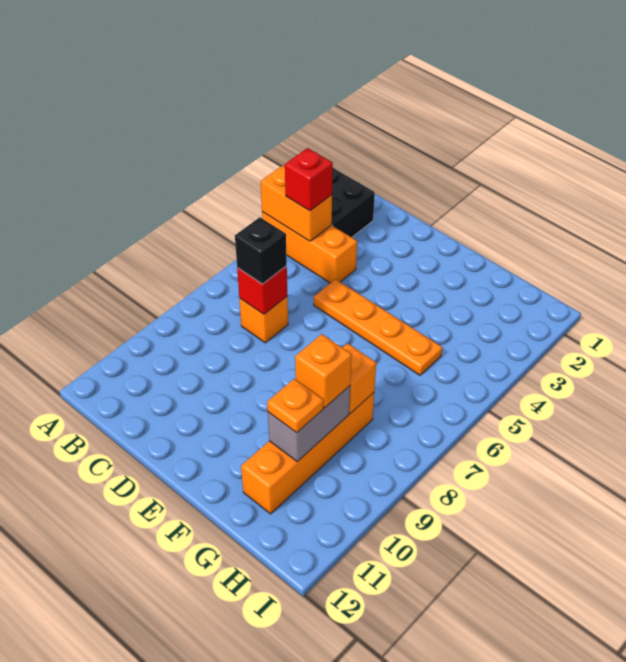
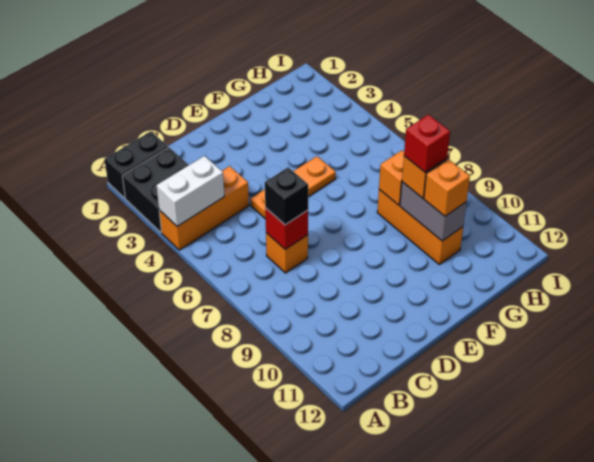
none -> black 1x2 brick [105,132,168,198]
orange 1x2 brick [261,166,332,241] -> white 1x2 brick [156,156,224,226]
red 1x1 brick [285,148,333,211] -> red 1x1 brick moved to [404,115,450,172]
orange 1x4 plate [314,279,442,375] -> orange 1x3 plate [251,156,336,219]
orange 1x4 brick [241,393,374,514] -> orange 1x3 brick [377,189,463,264]
orange 1x1 plate [267,379,323,433] -> orange 1x1 brick [424,159,470,216]

